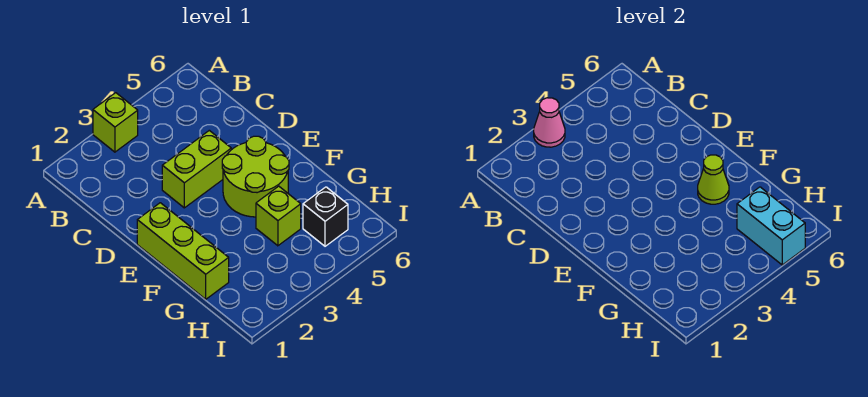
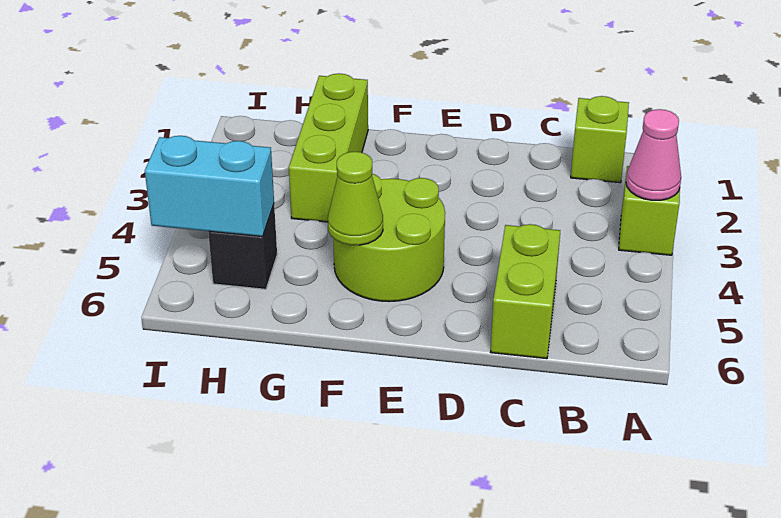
lime 1x2 brick [162,130,231,208] -> lime 1x2 brick moved to [491,224,560,359]
lime 1x3 brick [137,203,229,299] -> lime 1x3 brick turned to [289,73,368,222]
lime 1x1 brick [256,186,301,246] -> lime 1x1 brick moved to [571,96,629,183]

